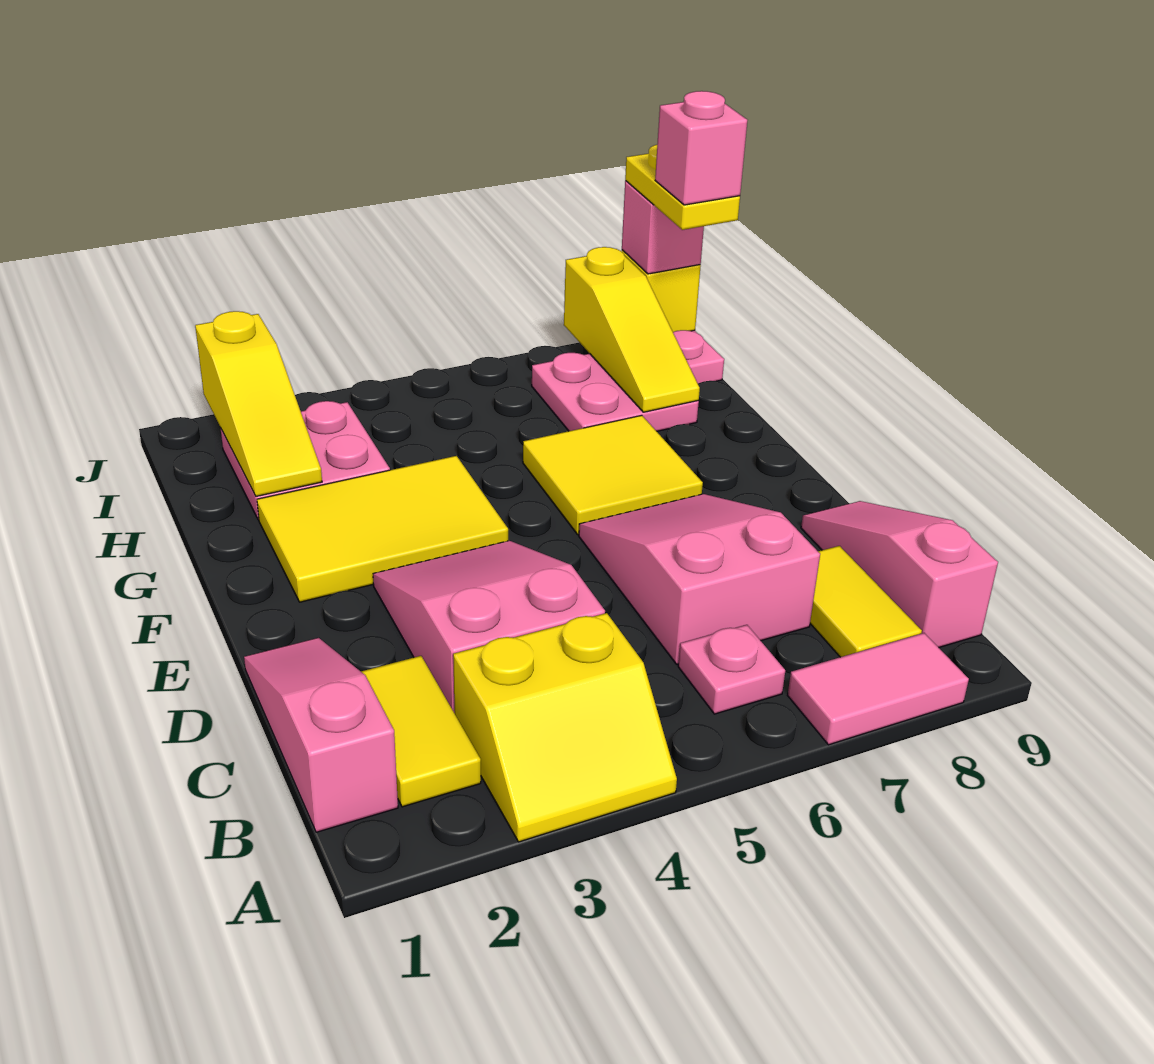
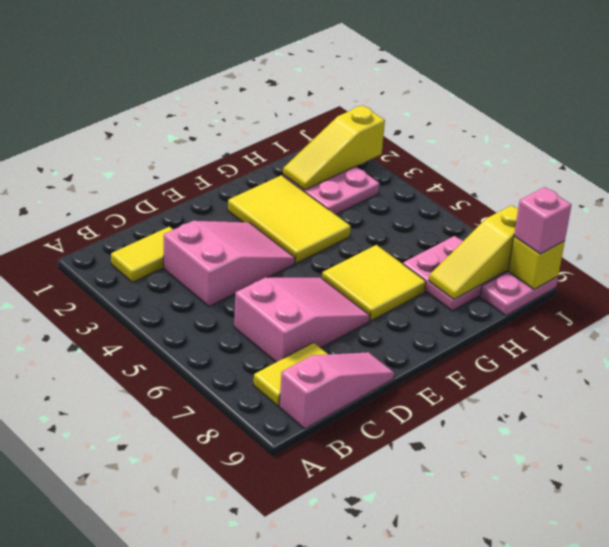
yellow 2x2 slope [453,613,677,842] -> none
pink 1x2 tile [788,633,969,745] -> none
pink 1x3 slope [244,638,398,832] -> none
pink 1x1 plate [678,625,785,714] -> none
yellow 1x2 plate [625,145,740,230] -> none
pink 1x1 brick [655,91,747,205] -> none

